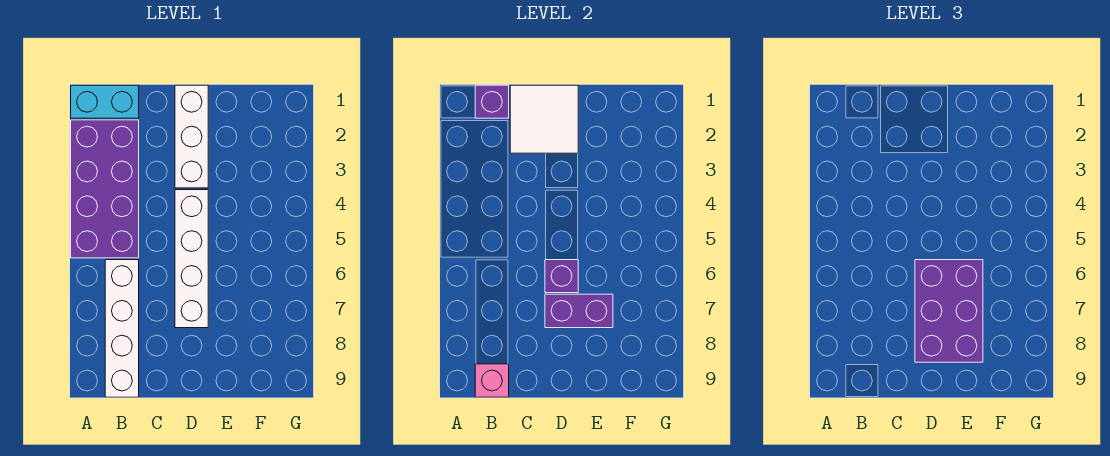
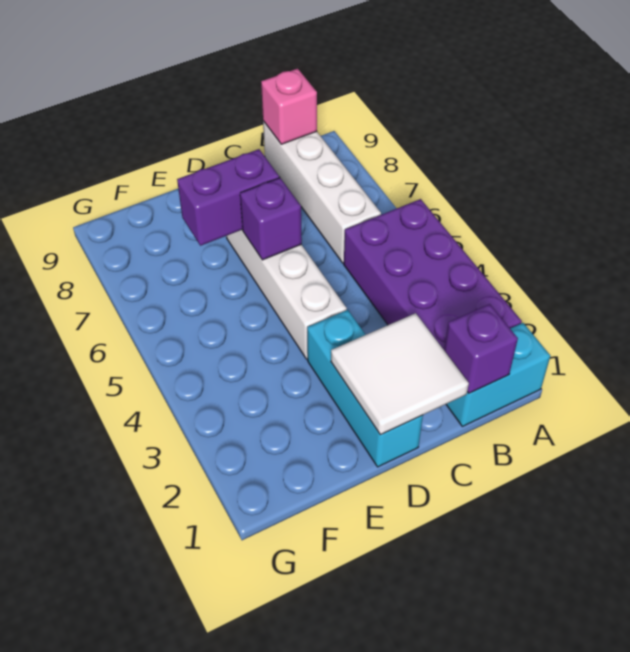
white 1x3 brick [175,85,208,188] -> cyan 1x3 brick [307,310,423,467]
purple 2x3 brick [915,260,983,362] -> none

